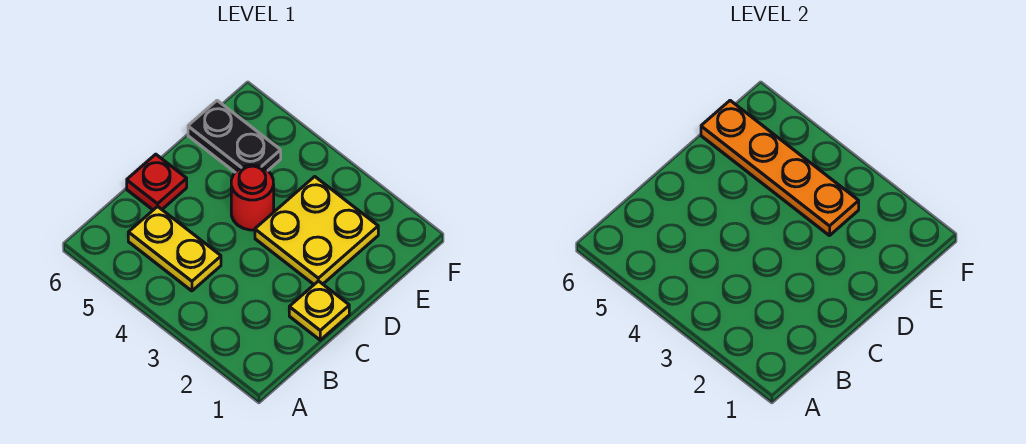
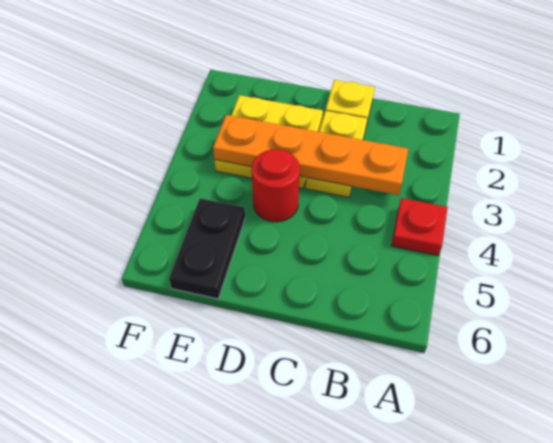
yellow 1x2 plate [128,206,221,291] -> yellow 1x2 plate moved to [306,111,367,197]
red 1x1 plate [127,154,187,210] -> red 1x1 plate moved to [392,198,448,256]
orange 1x4 plate [701,101,859,236] -> orange 1x4 plate turned to [213,115,408,195]

